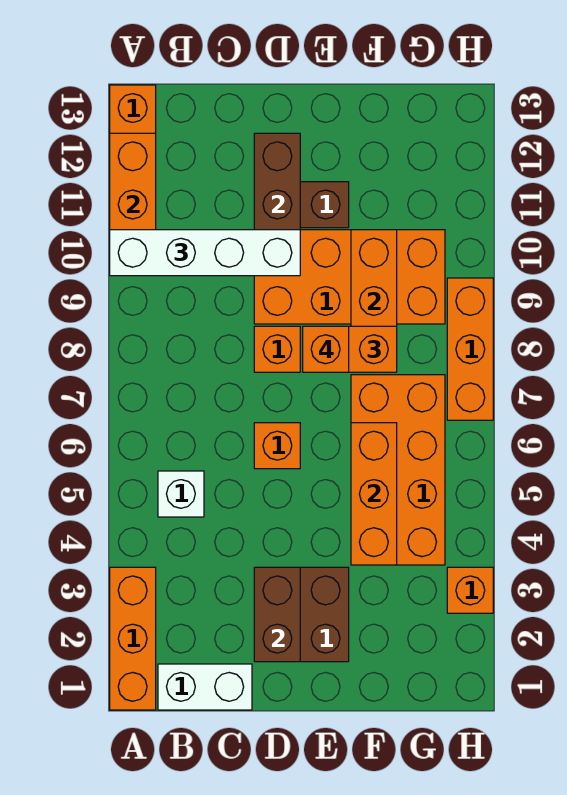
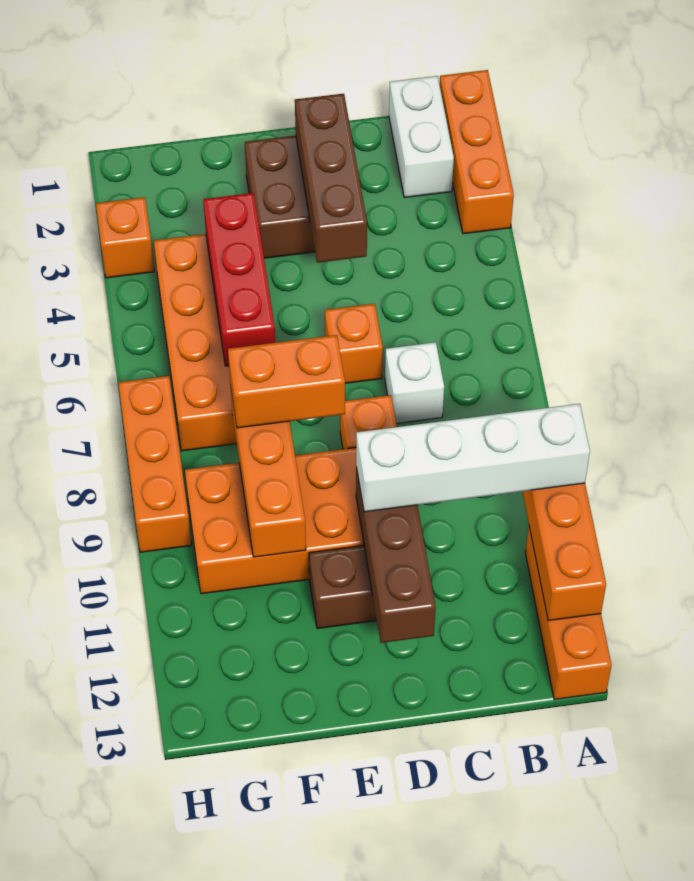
white 1x2 brick [158,664,252,710] -> white 1x2 brick turned to [389,76,454,198]
white 1x1 brick [158,471,204,517] -> white 1x1 brick moved to [385,342,444,423]
brown 1x2 brick [254,567,300,662] -> brown 1x3 brick [295,94,367,263]
orange 1x1 brick [303,326,349,372] -> none
orange 1x3 brick [351,423,397,565] -> red 1x3 brick [203,193,275,366]

